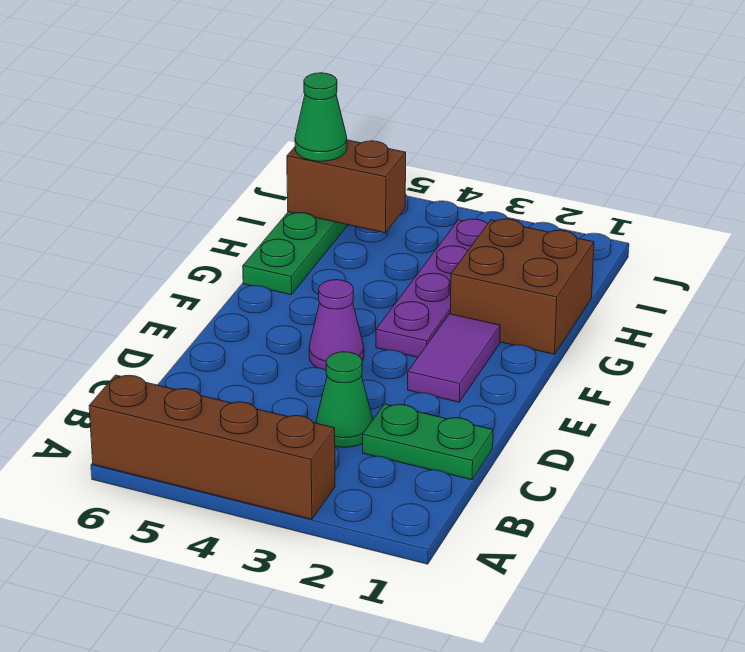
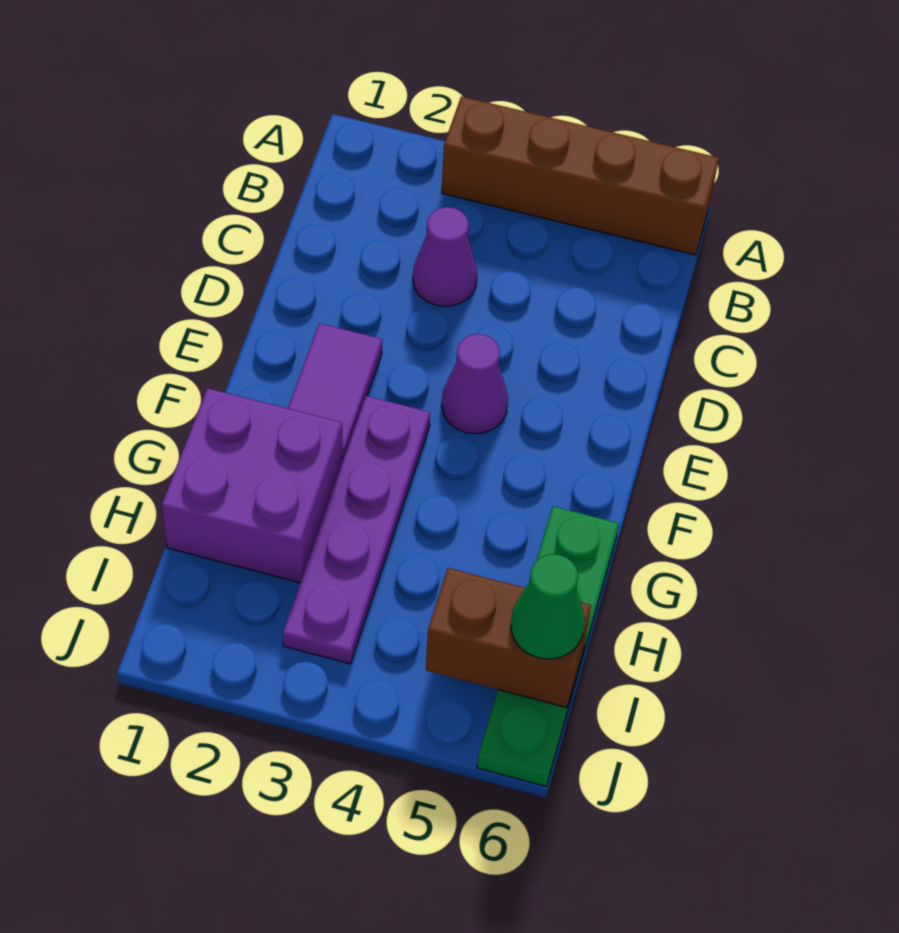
green 1x2 plate [363,404,493,480] -> none
green 1x1 cone [316,352,373,447] -> purple 1x1 cone [413,207,477,306]
brown 2x2 brick [450,219,594,354] -> purple 2x2 brick [162,388,342,583]

